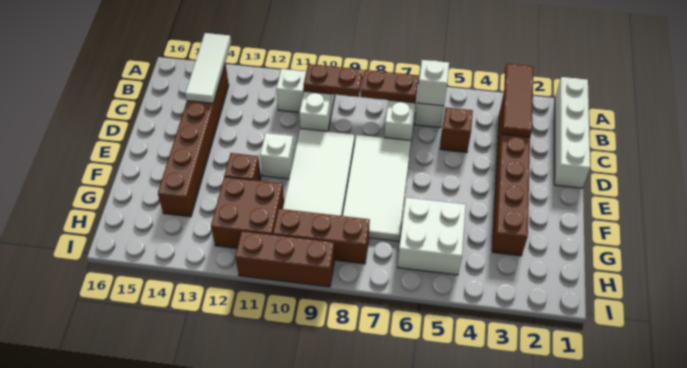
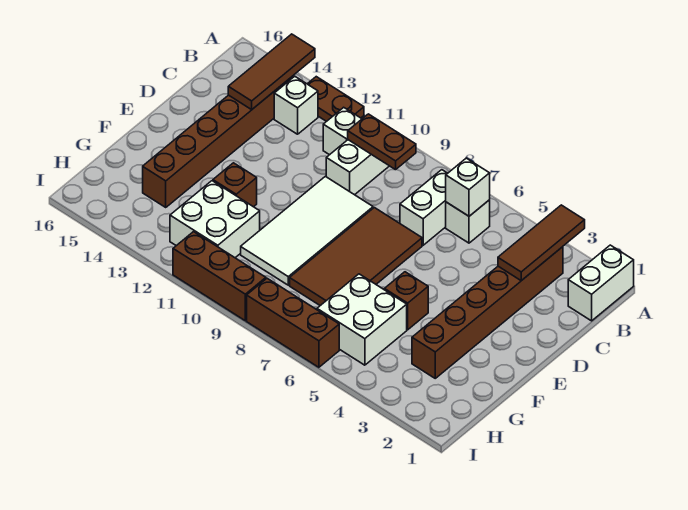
white 1x4 brick [554,77,590,188] -> white 1x2 brick [568,245,634,321]
white 1x3 tile [185,33,231,103] -> brown 1x3 tile [228,34,315,109]
brown 1x2 plate [360,70,419,103] -> brown 1x2 plate moved to [308,77,364,122]
brown 1x1 brick [440,107,473,152] -> brown 1x1 brick moved to [384,272,428,330]
white 2x4 tile [342,135,411,241] -> brown 2x4 tile [290,208,422,306]
white 1x1 brick [260,133,294,179] -> white 1x1 brick moved to [274,76,318,134]
brown 2x2 brick [211,177,284,248] -> white 2x2 brick [170,181,260,258]
brown 1x3 brick [273,209,370,264] -> brown 1x3 brick moved to [247,278,339,367]

